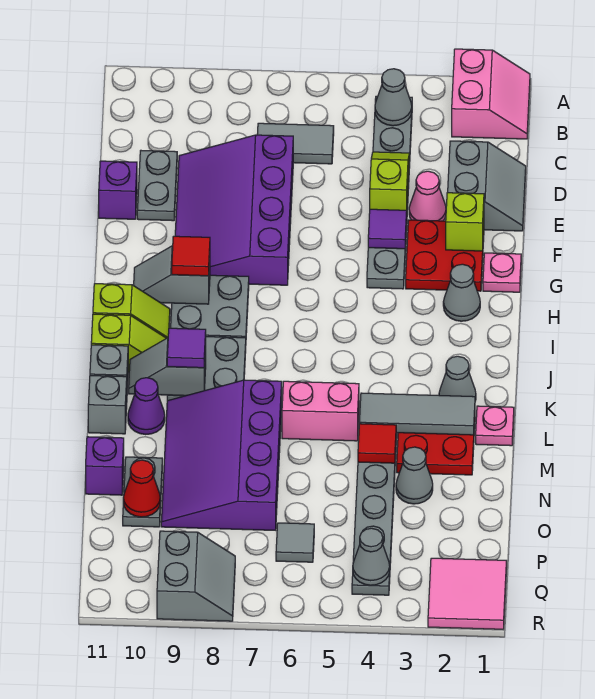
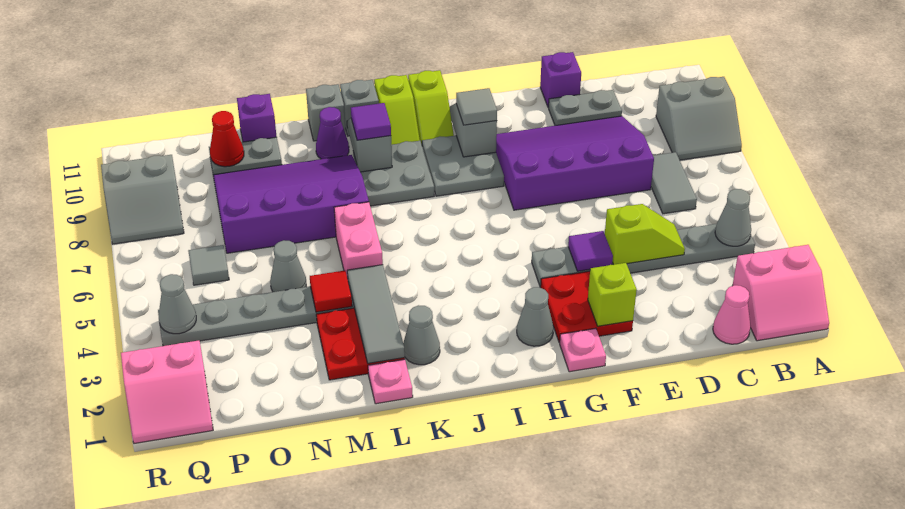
grey 2x2 slope [448,141,526,231] -> grey 2x2 slope moved to [656,77,742,160]
pink 1x1 cone [409,171,446,221] -> pink 1x1 cone moved to [713,285,751,344]
red 1x1 tile [172,236,210,276] -> grey 1x1 tile [456,88,497,125]
grey 1x1 cone [396,447,433,504] -> grey 1x1 cone moved to [270,240,306,292]
pink 2x2 tile [428,558,507,629] -> pink 2x2 slope [121,341,213,444]

